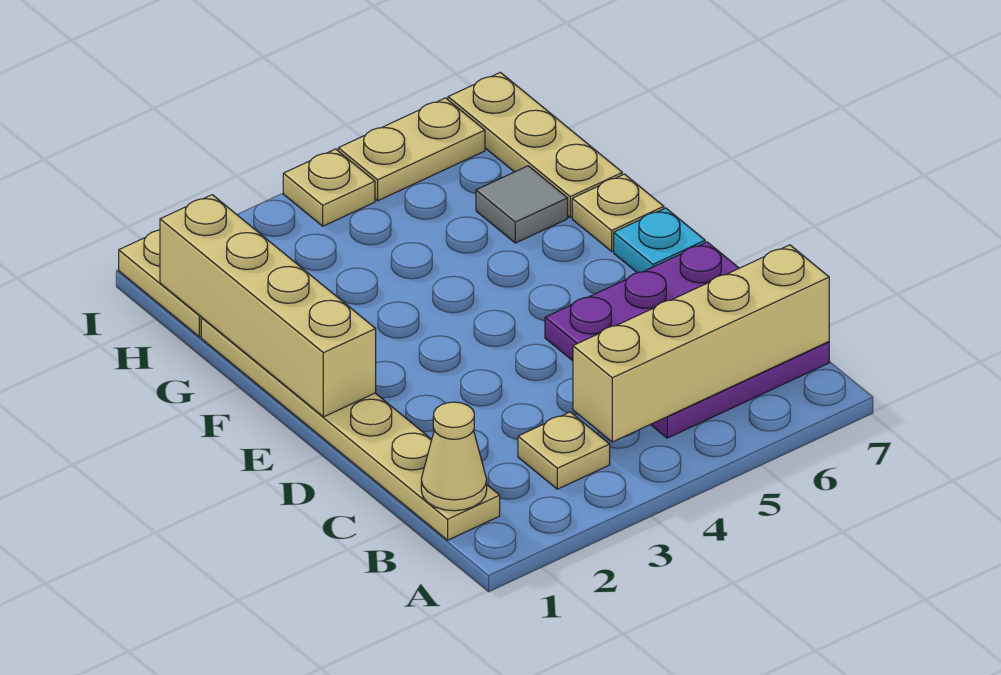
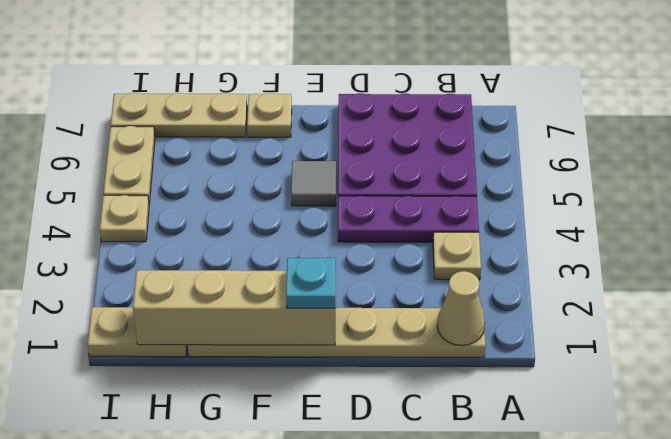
none -> purple 1x3 plate [338,196,479,242]
tan 1x4 brick [573,245,829,442] -> none
cyan 1x1 plate [614,208,705,273] -> cyan 1x1 plate moved to [286,258,336,308]
grey 1x1 tile [476,166,568,243] -> grey 1x1 tile moved to [291,161,336,206]

